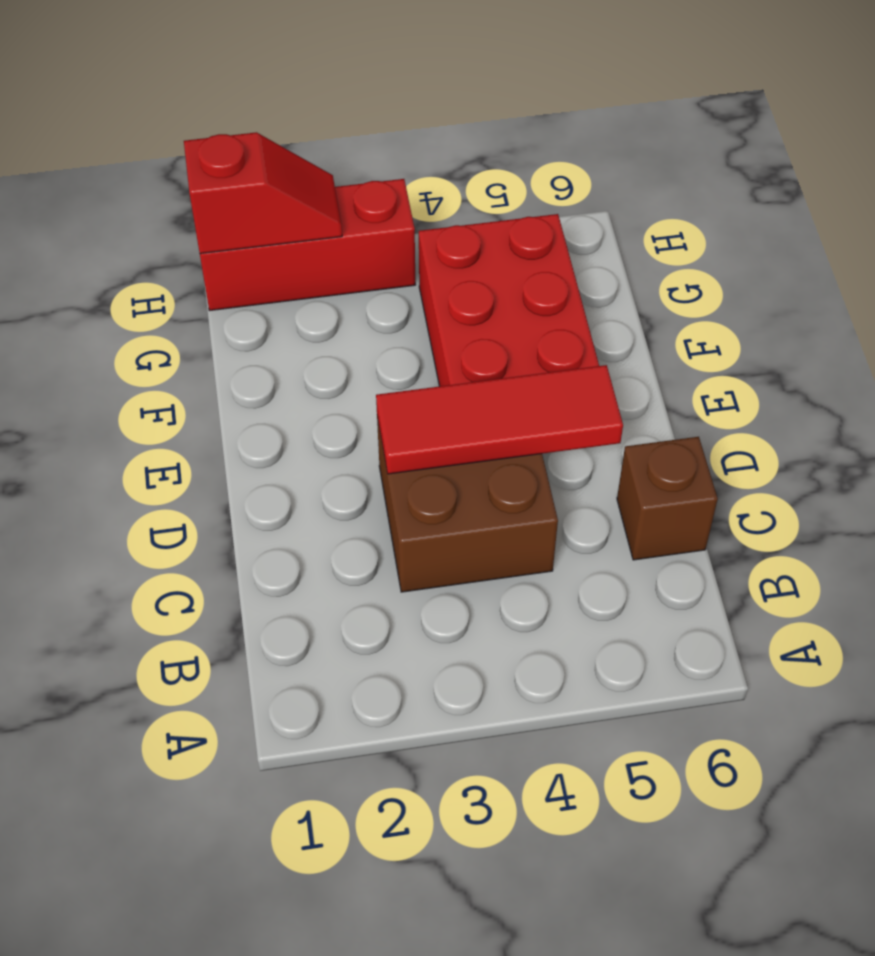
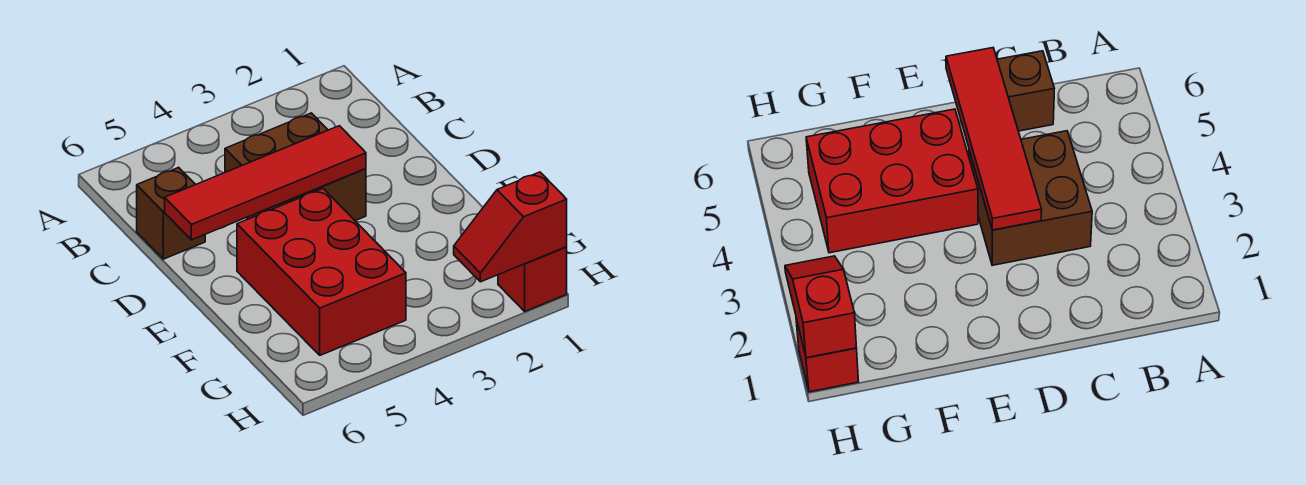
red 1x3 tile [376,365,623,474] -> red 1x4 tile [165,126,366,240]
red 1x3 brick [200,179,415,311] -> red 1x1 brick [498,247,567,311]

